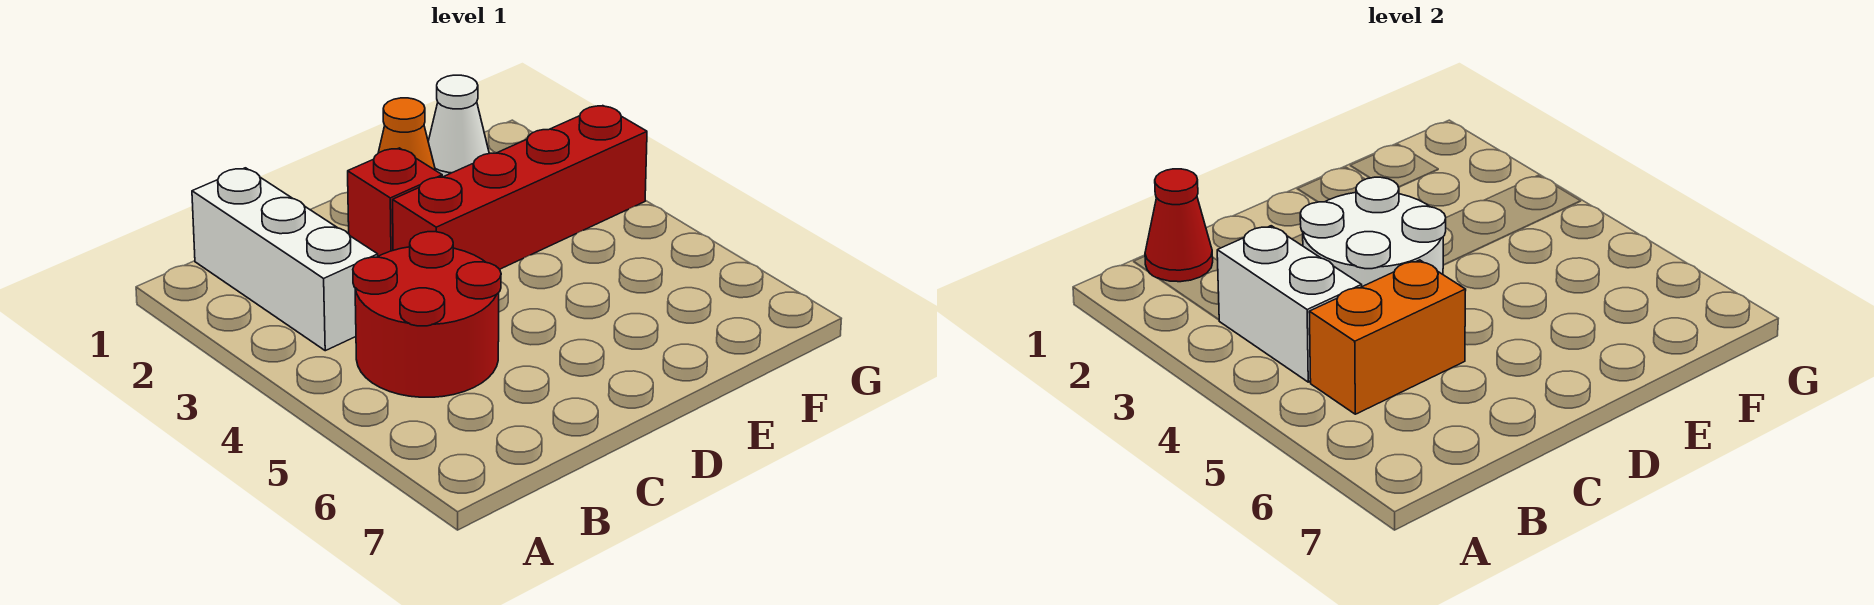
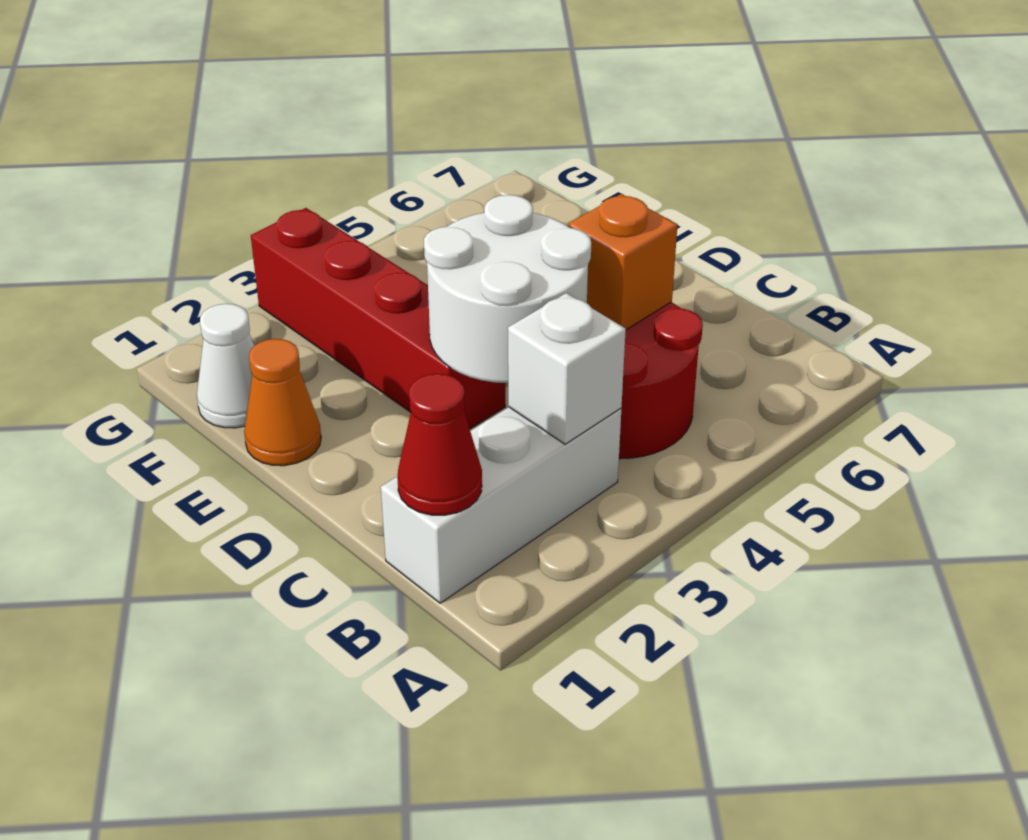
white 1x2 brick [1217,226,1362,382] -> white 1x1 brick [508,293,626,444]
orange 1x2 brick [1309,260,1466,414] -> orange 1x1 brick [568,194,677,330]
red 1x1 brick [348,148,442,256] -> none

